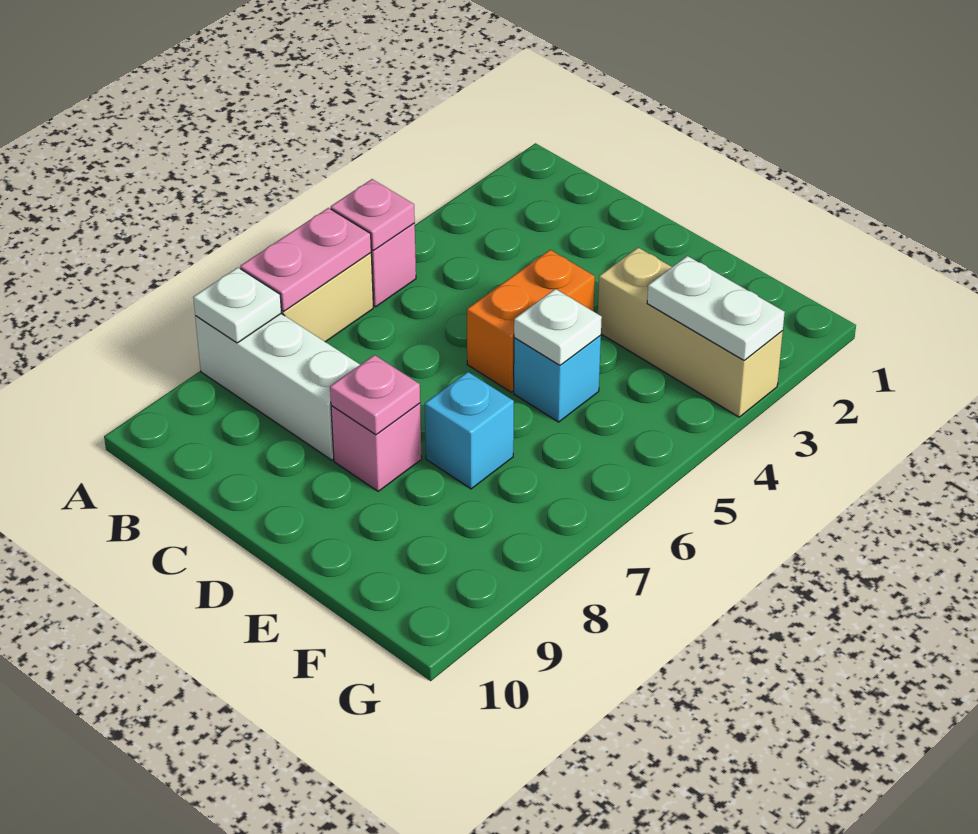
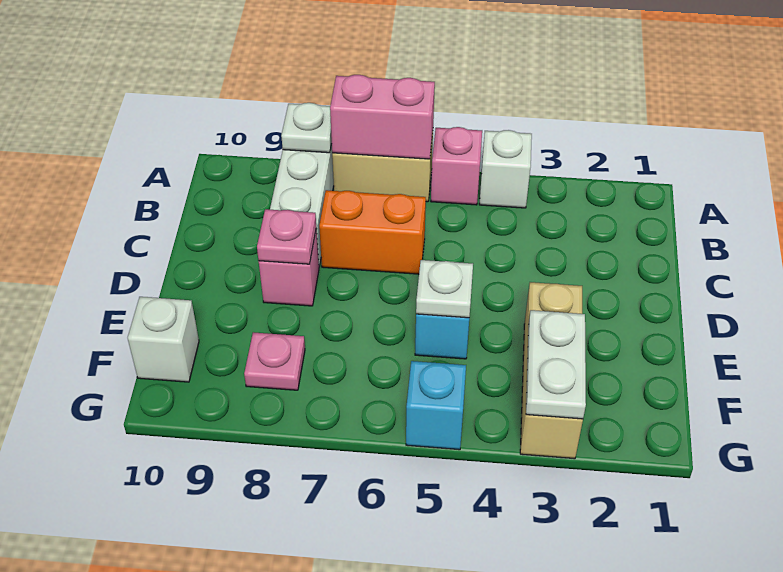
none -> white 1x1 brick [479,130,532,208]
pink 1x1 plate [331,179,415,251] -> pink 1x1 plate moved to [244,332,305,390]
pink 1x2 plate [240,208,371,311] -> pink 1x2 brick [330,75,435,159]
orange 1x2 brick [467,250,595,392] -> orange 1x2 brick moved to [319,190,426,274]
cyan 1x1 brick [425,372,514,489] -> cyan 1x1 brick moved to [406,361,466,450]
none -> white 1x1 brick [128,297,199,382]

